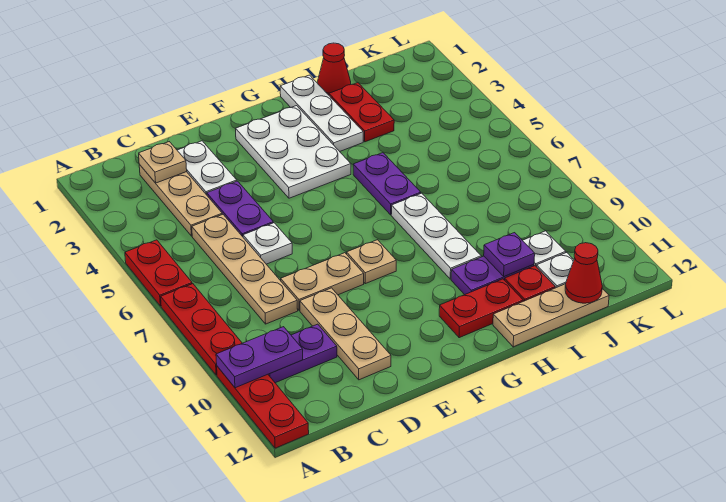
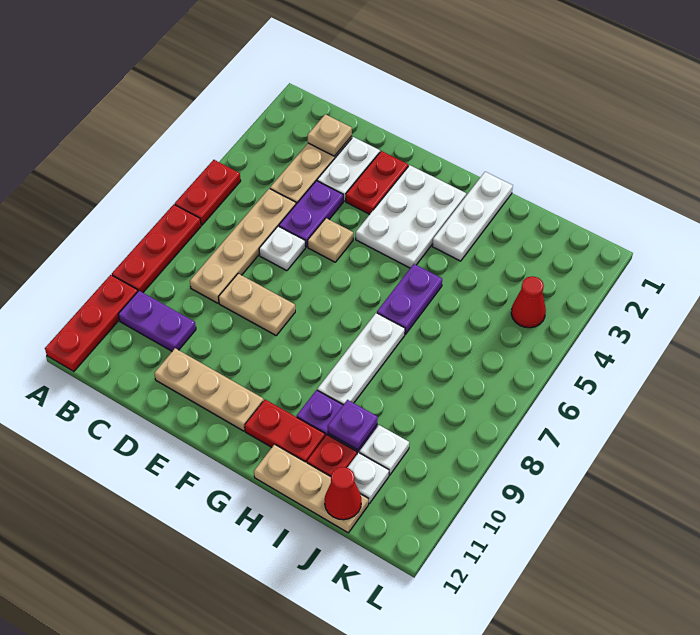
purple 1x2 plate [216,327,303,388] -> none
tan 1x3 plate [300,288,391,380] -> tan 1x3 plate turned to [154,348,264,431]
tan 1x1 plate [347,240,396,284] -> tan 1x1 plate moved to [308,218,353,262]
red 1x1 cone [317,43,351,95] -> red 1x1 cone moved to [511,276,546,328]
red 1x2 plate [329,83,394,142] -> red 1x2 plate moved to [346,151,408,214]

